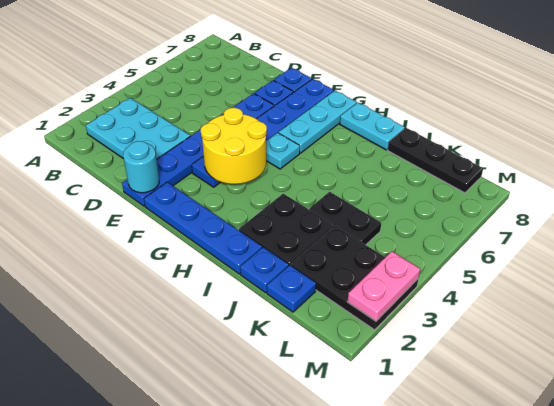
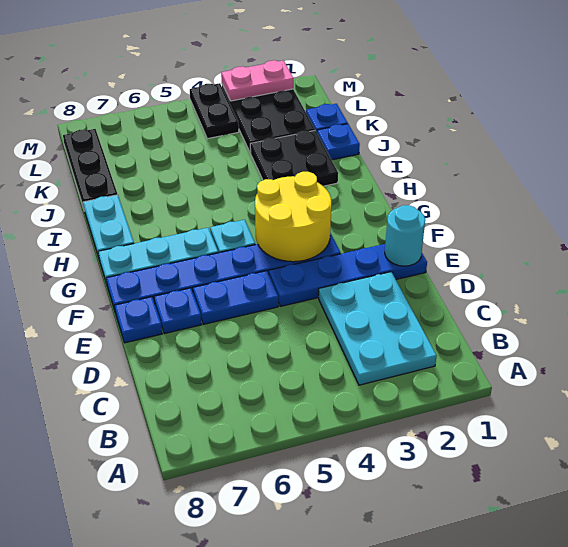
blue 1x4 plate [144,182,262,274] -> none
black 1x2 plate [309,192,381,245] -> black 1x2 plate moved to [190,83,239,139]

